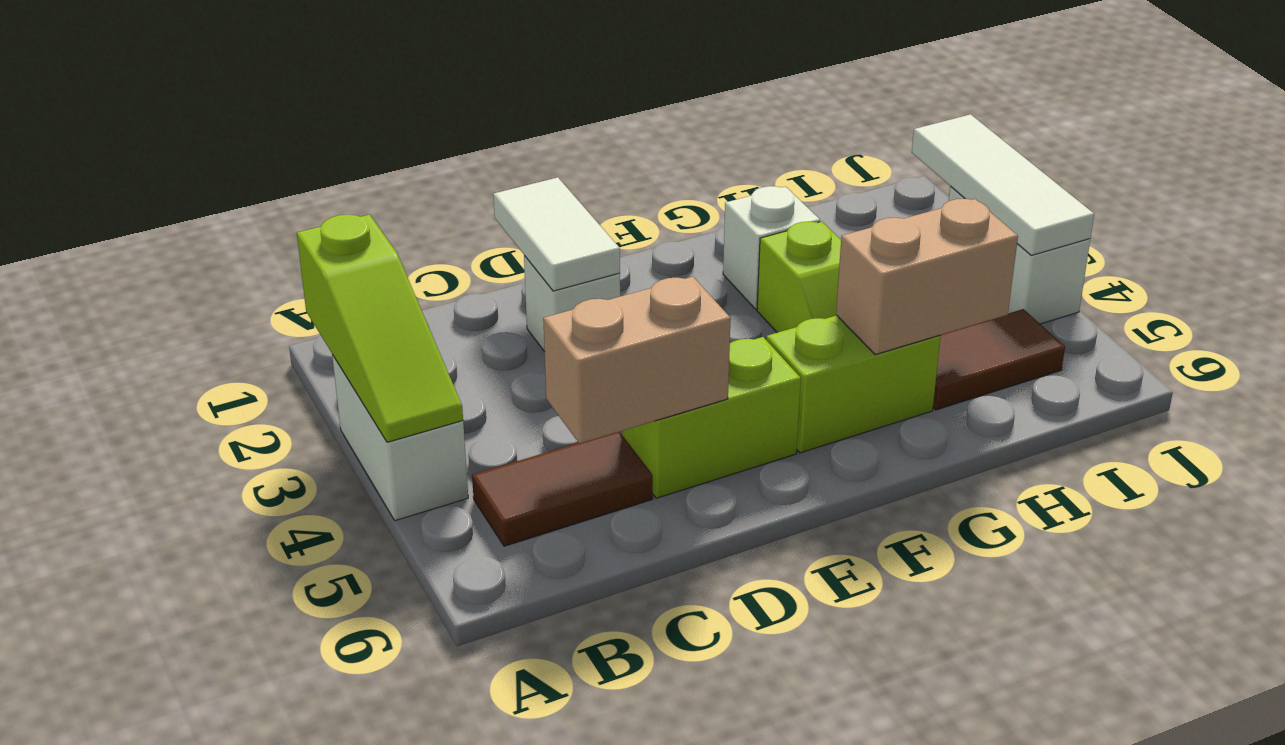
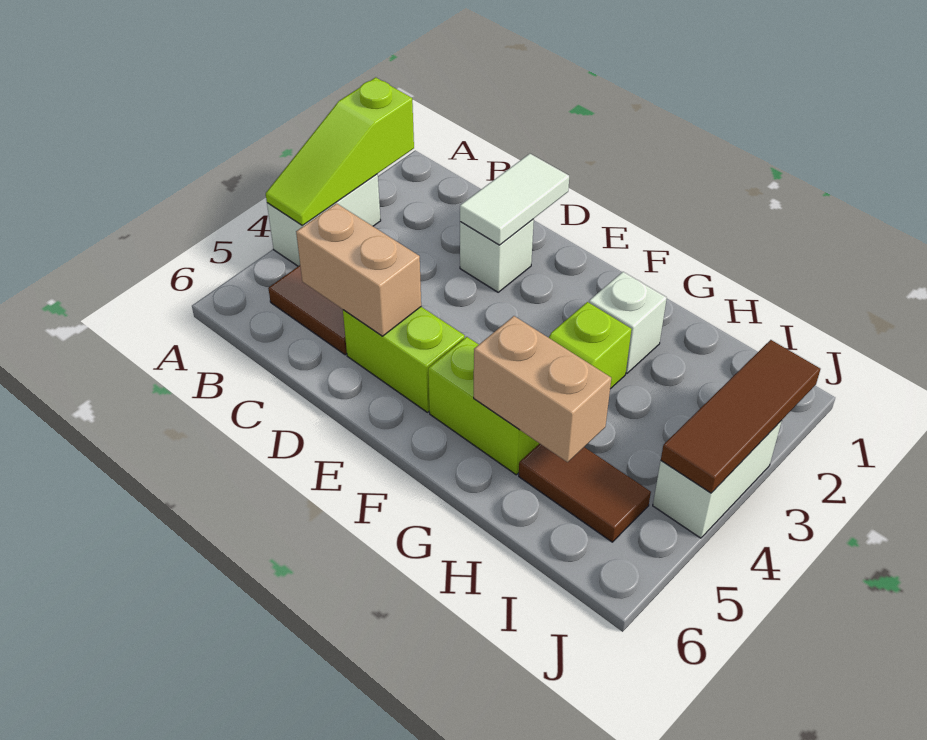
white 1x3 tile [912,114,1094,255] -> brown 1x3 tile [661,340,820,493]

